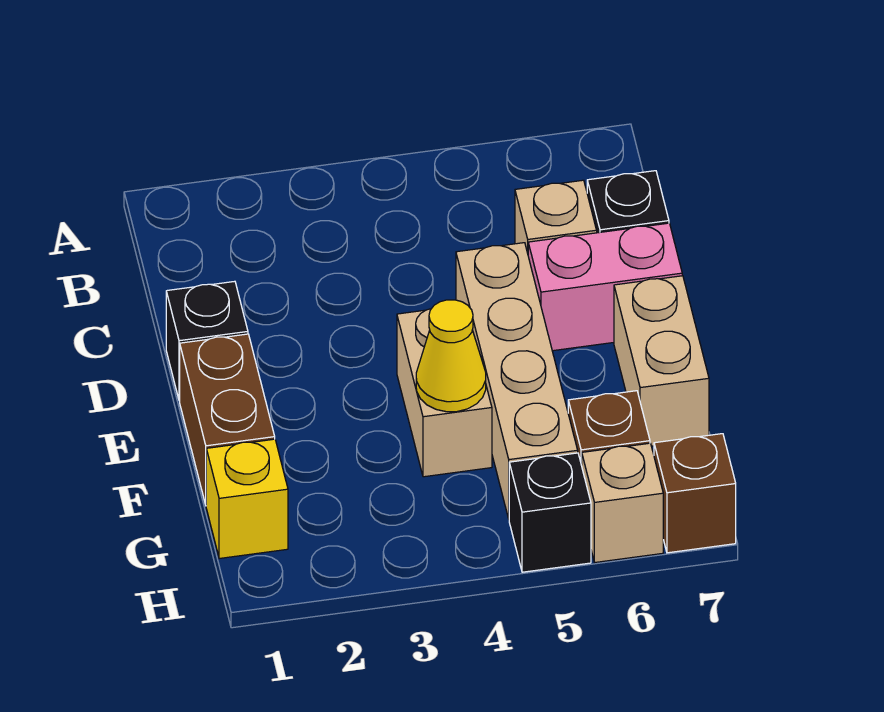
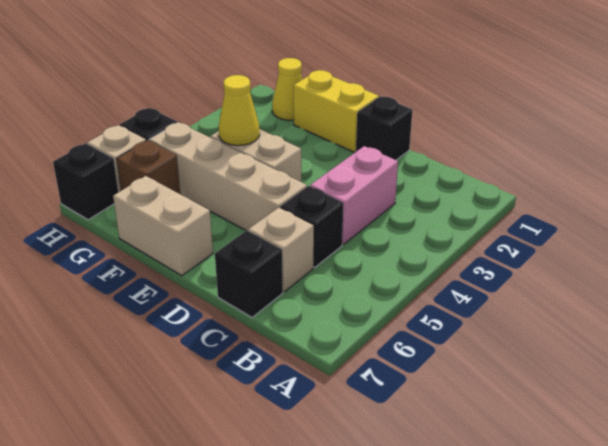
none -> black 1x1 brick [280,186,343,267]
pink 1x2 brick [528,223,682,351] -> pink 1x2 brick moved to [310,146,398,244]
brown 1x2 brick [180,334,275,505] -> yellow 1x2 brick [294,70,379,152]
yellow 1x1 brick [206,439,288,559] -> yellow 1x1 cone [272,58,302,120]
brown 1x1 brick [654,434,736,553] -> black 1x1 brick [53,143,118,220]

